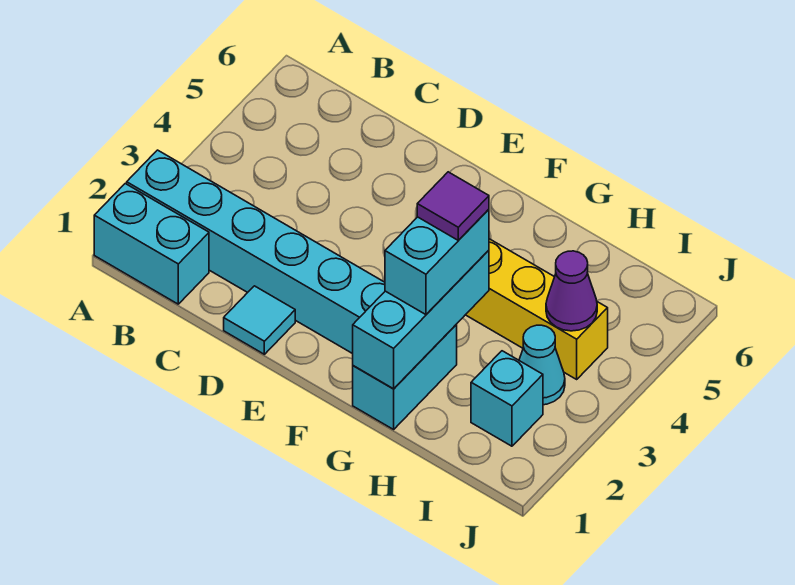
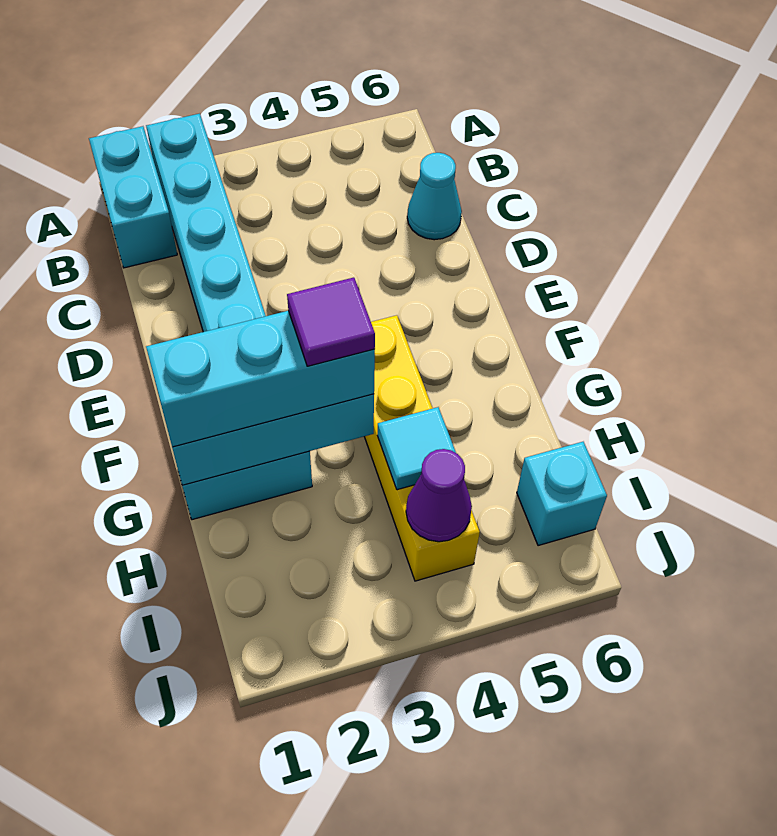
cyan 1x1 tile [224,286,295,354] -> cyan 1x1 tile moved to [377,407,456,490]
cyan 1x2 brick [385,209,489,315] -> cyan 1x3 brick [146,311,375,447]
cyan 1x1 brick [471,351,543,446] -> cyan 1x1 brick moved to [517,442,607,546]
cyan 1x1 cone [519,325,565,405] -> cyan 1x1 cone moved to [407,153,462,240]

